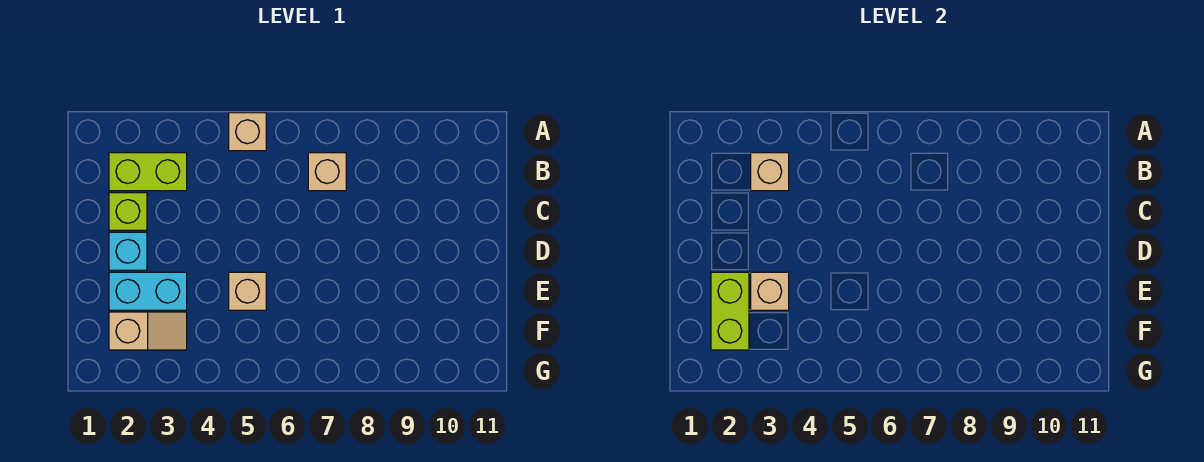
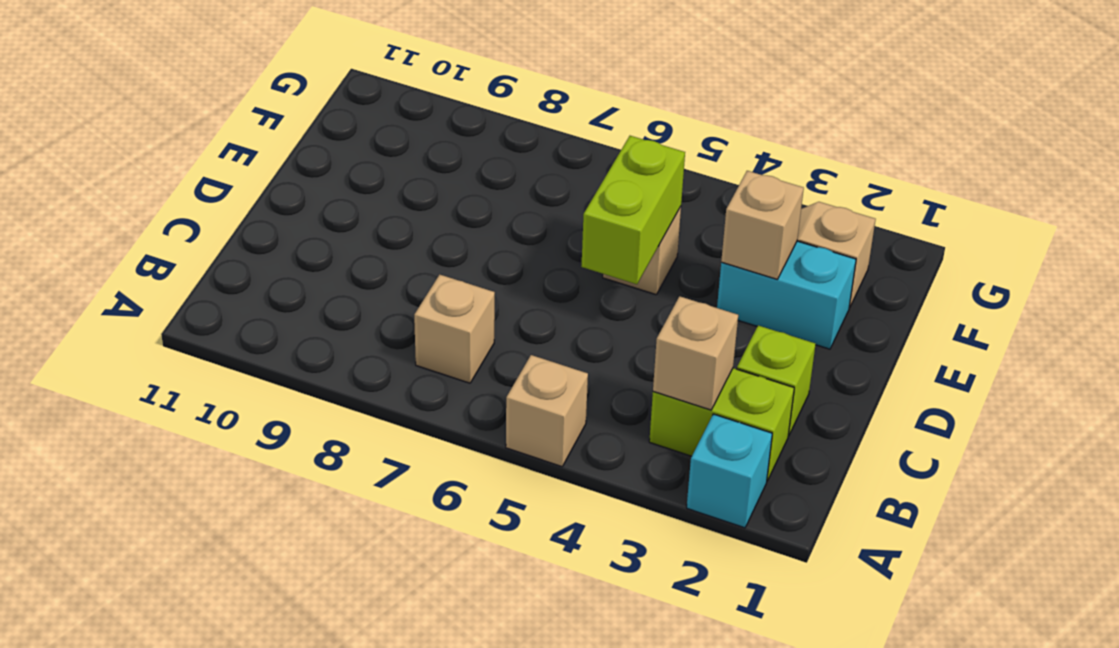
cyan 1x1 brick [109,232,147,270] -> cyan 1x1 brick moved to [687,414,772,528]
lime 1x2 brick [711,272,749,350] -> lime 1x2 brick moved to [581,136,685,284]

